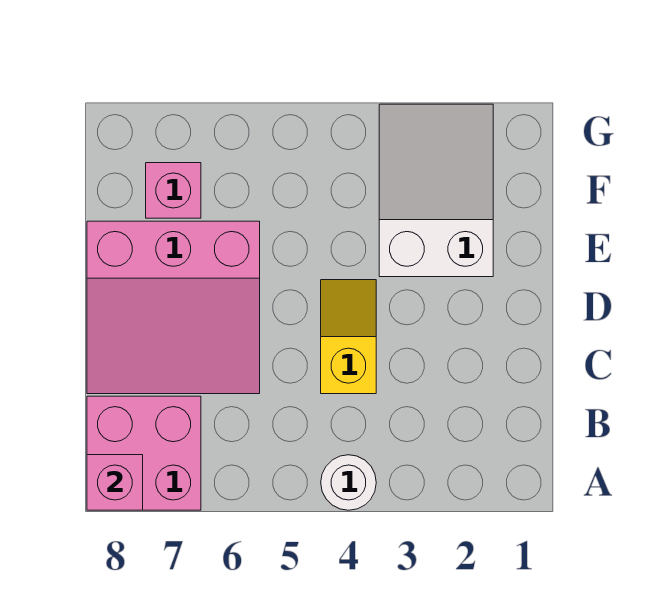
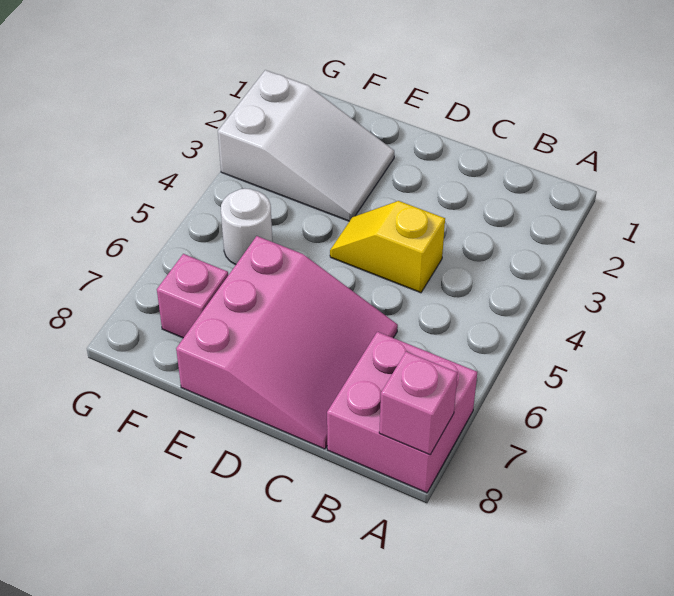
white 1x1 round brick [321,455,376,510] -> white 1x1 round brick moved to [221,189,272,265]
white 2x3 slope [379,104,493,277] -> white 2x3 slope turned to [218,70,394,221]

